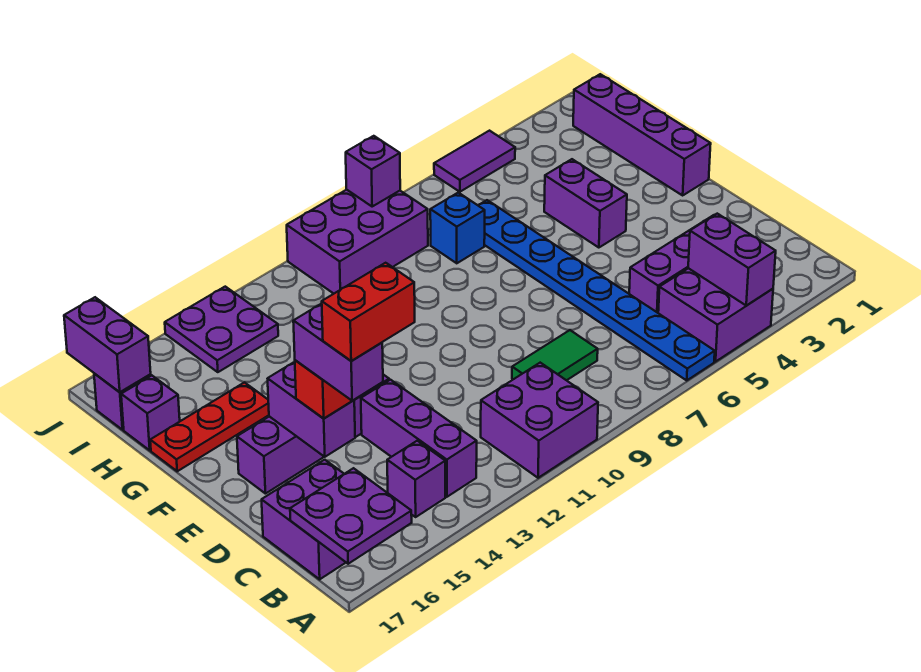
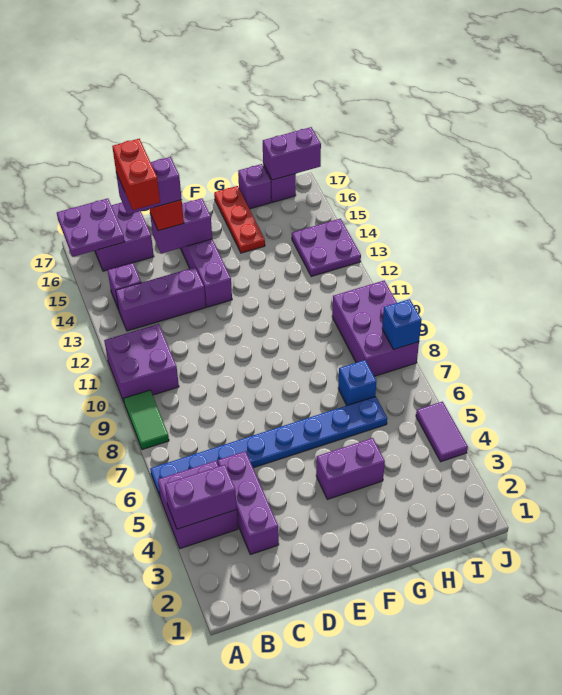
green 1x2 tile [512,330,598,380] -> green 1x2 tile moved to [124,390,169,450]
purple 1x4 brick [573,74,711,195] -> none
purple 1x1 brick [346,136,400,206] -> blue 1x1 brick [382,299,422,350]

